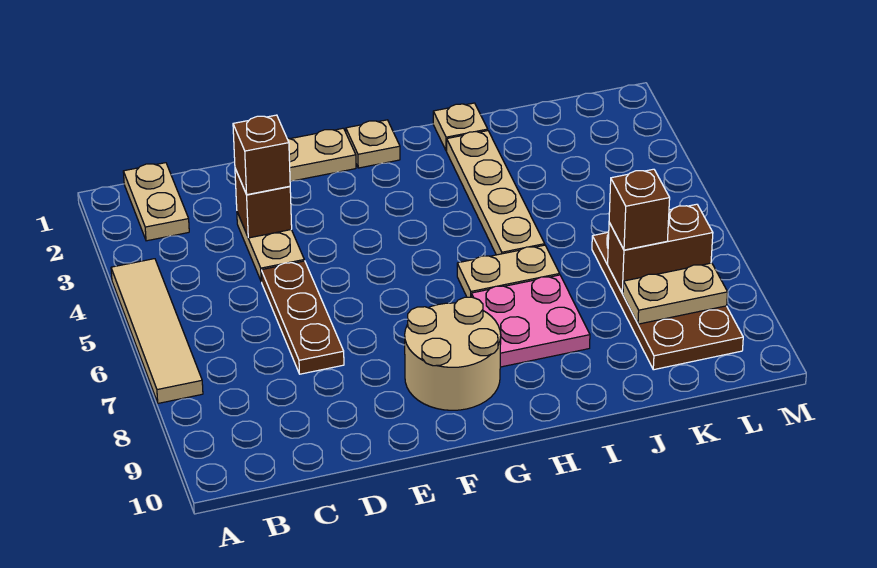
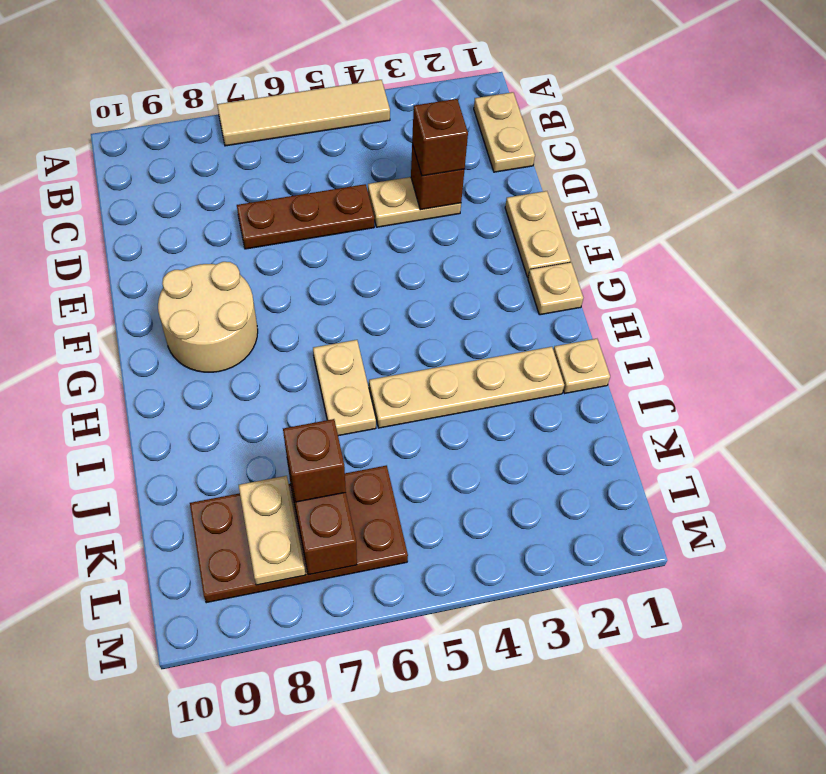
tan 1x2 plate [123,163,189,241] -> tan 1x2 plate turned to [474,92,535,172]
pink 2x2 plate [471,275,590,367] -> none

